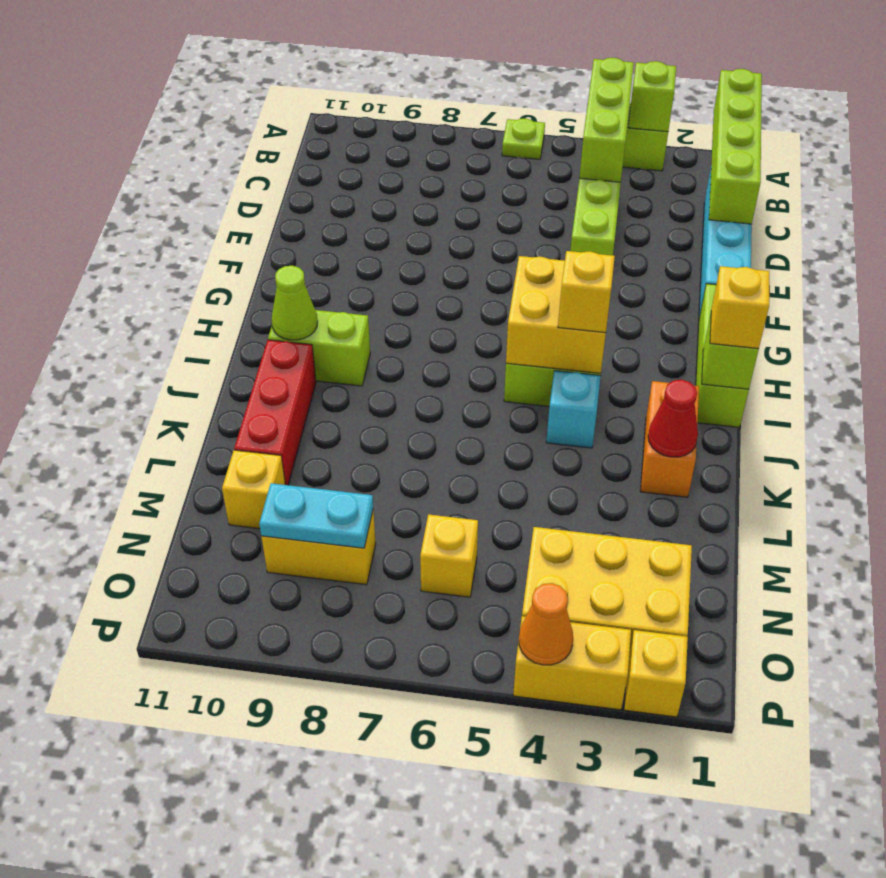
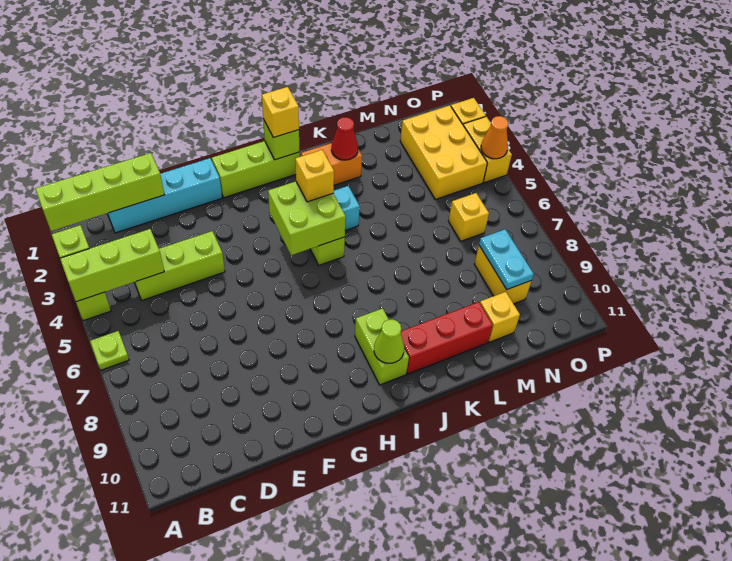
yellow 2x2 brick [506,256,606,374] -> lime 2x2 brick [268,181,346,255]

